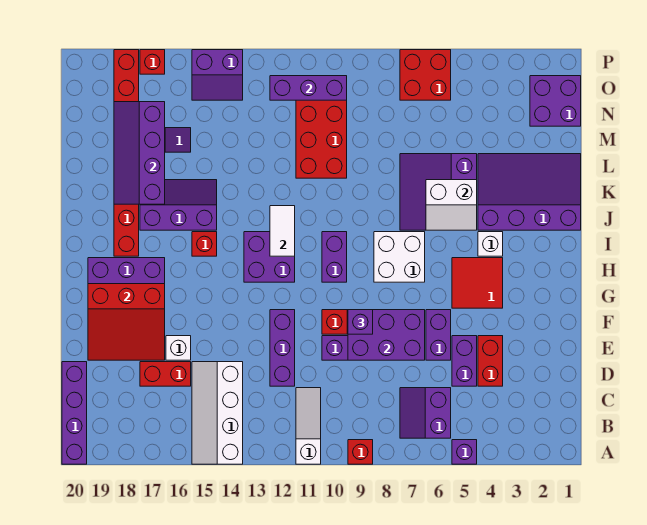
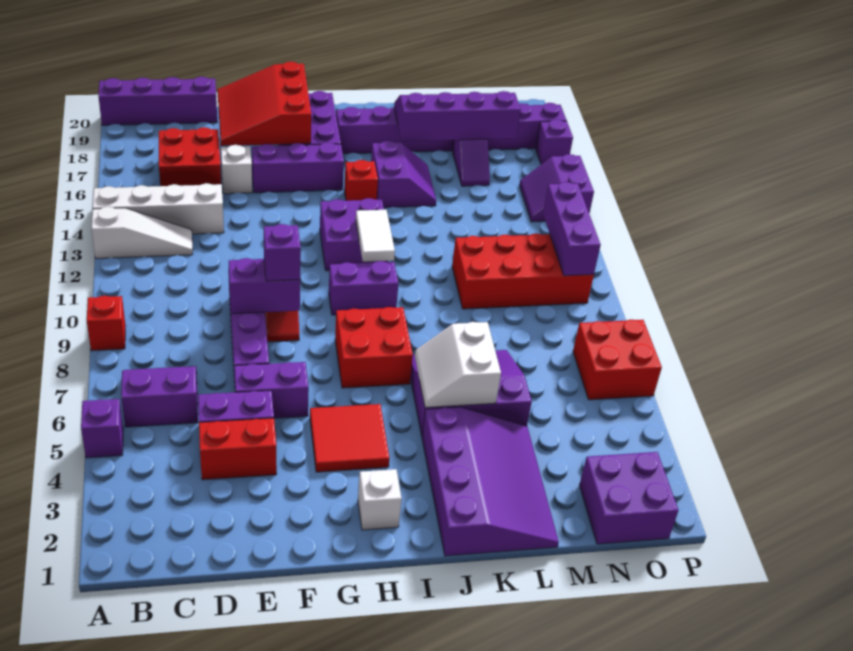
white 1x3 slope [296,388,321,464] -> white 1x3 slope moved to [91,207,193,258]
purple 1x3 brick [270,310,295,386] -> purple 1x3 brick moved to [252,142,344,193]
red 1x2 brick [140,362,191,386] -> red 2x2 brick [159,127,221,186]
purple 2x3 brick [348,310,425,360] -> purple 1x2 brick [229,258,300,314]
white 2x2 brick [374,232,425,282] -> red 2x2 brick [335,307,413,388]
white 1x1 brick [478,232,503,256] -> white 1x1 brick moved to [358,469,402,530]
white 1x2 tile [270,206,295,256] -> white 1x2 tile turned to [356,210,395,262]
red 1x8 brick [114,50,139,256] -> purple 1x8 brick [336,103,567,154]
purple 2x3 slope [140,180,217,230] -> purple 2x2 slope [371,141,436,208]
red 1x1 brick [140,50,165,74] -> purple 1x1 brick [536,119,573,164]

